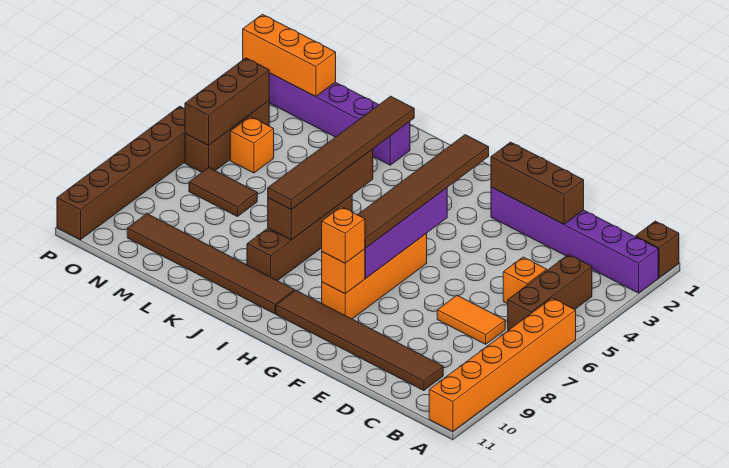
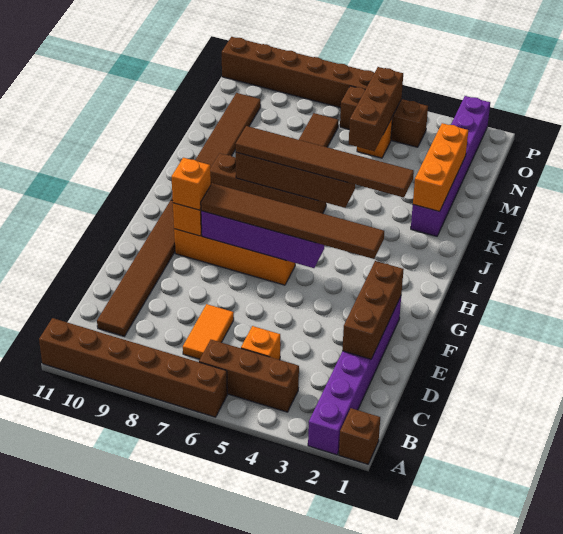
orange 1x6 brick [429,298,576,432] -> brown 1x6 brick [39,318,227,417]
orange 1x3 brick [243,14,336,97] -> orange 1x3 brick moved to [413,123,468,211]
brown 1x3 brick [185,58,269,145] -> brown 1x3 brick turned to [349,67,403,151]

